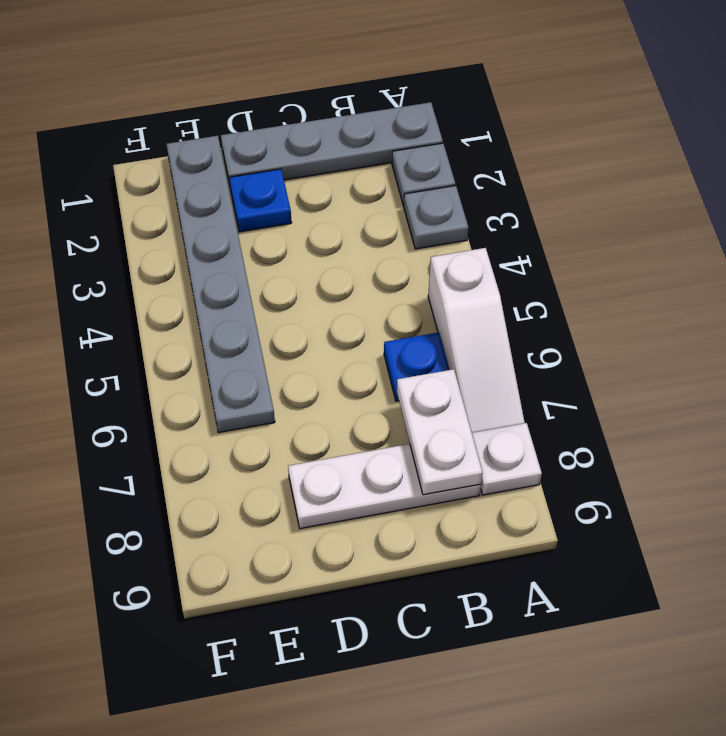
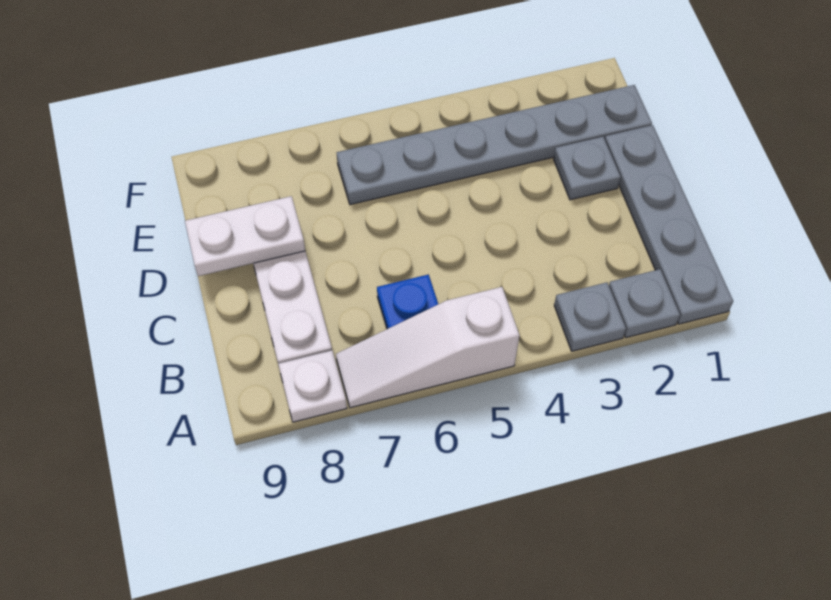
white 1x2 plate [397,369,483,495] -> white 1x2 plate moved to [185,196,305,276]
blue 1x1 plate [229,169,292,232] -> grey 1x1 plate [554,137,621,200]

